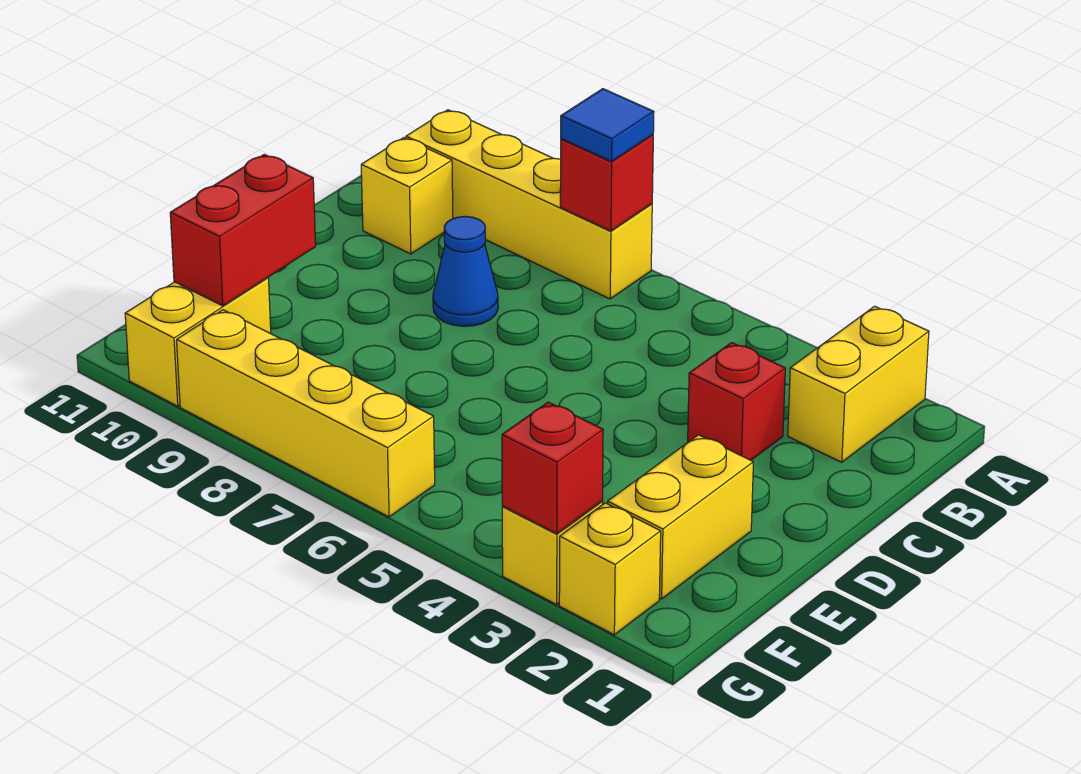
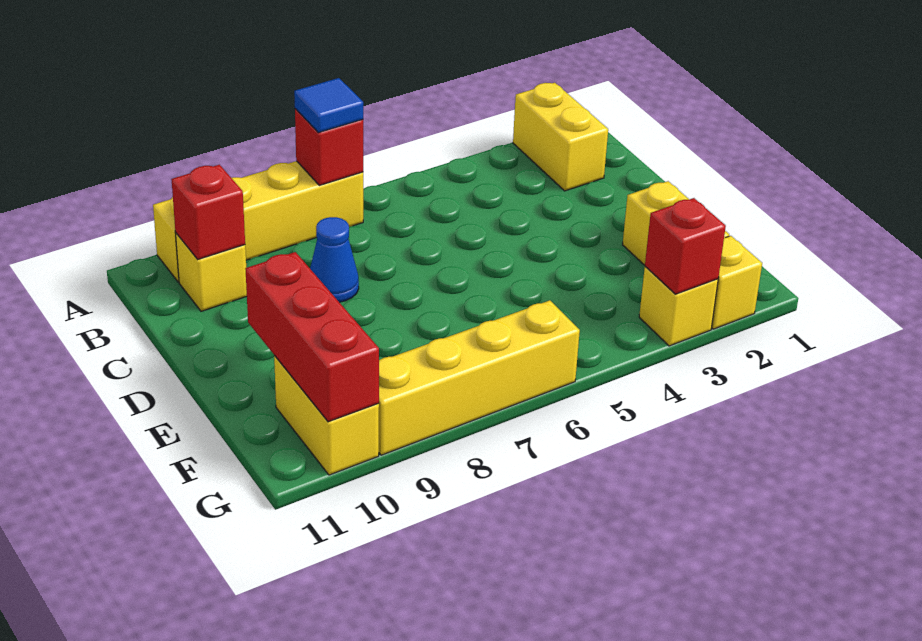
red 1x1 brick [688,343,785,460] -> red 1x1 brick moved to [171,165,245,259]
red 1x2 brick [170,154,316,306] -> red 1x3 brick [245,252,379,422]

